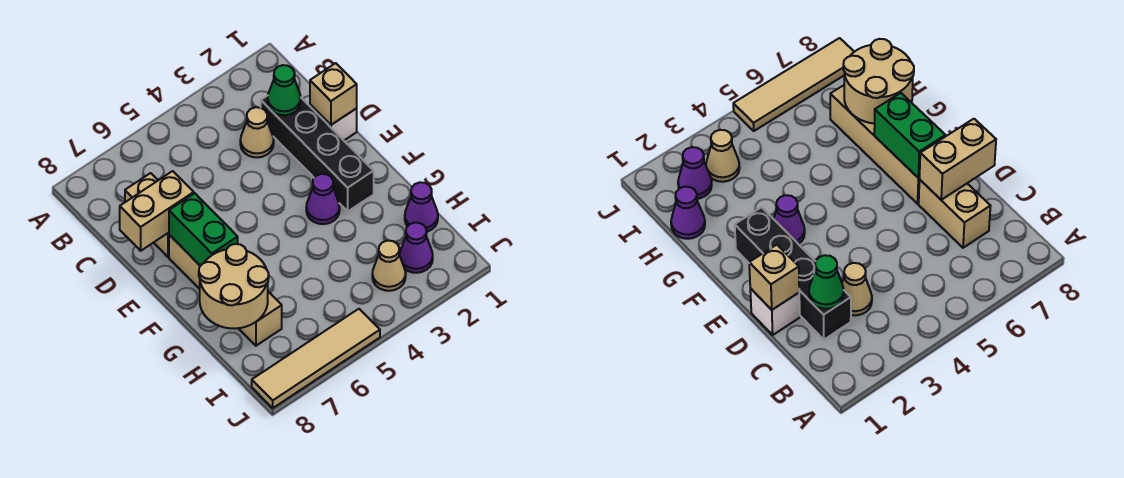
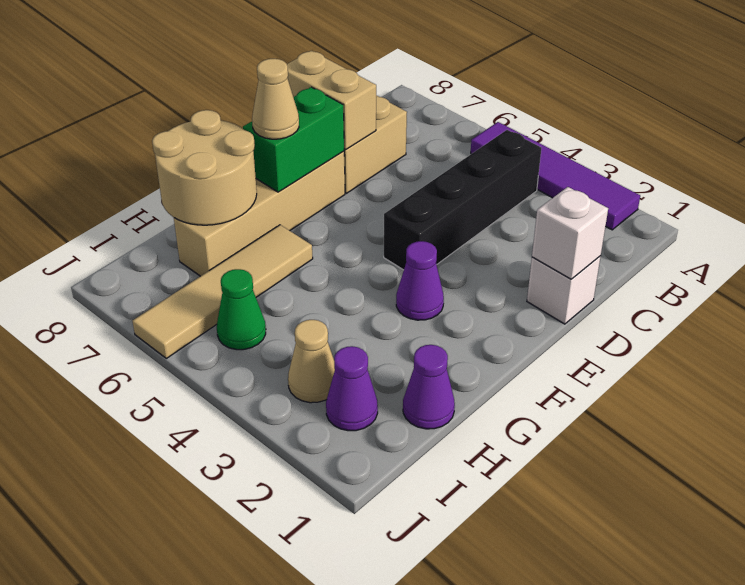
none -> purple 1x4 tile [471,122,640,230]
black 1x4 brick [261,96,374,211] -> black 1x4 brick moved to [384,130,541,270]
green 1x1 cone [268,65,301,115] -> green 1x1 cone moved to [217,269,266,350]
tan 1x1 cone [240,107,274,157] -> tan 1x1 cone moved to [252,59,299,139]
tan 1x1 brick [310,63,357,125] -> white 1x1 brick [532,187,608,279]
tan 1x4 tile [252,309,380,408] -> tan 1x4 tile turned to [133,225,313,358]

